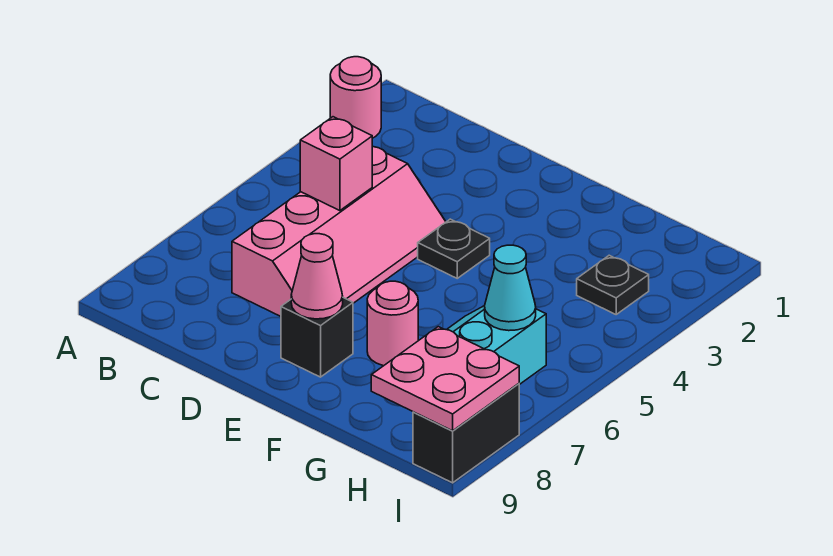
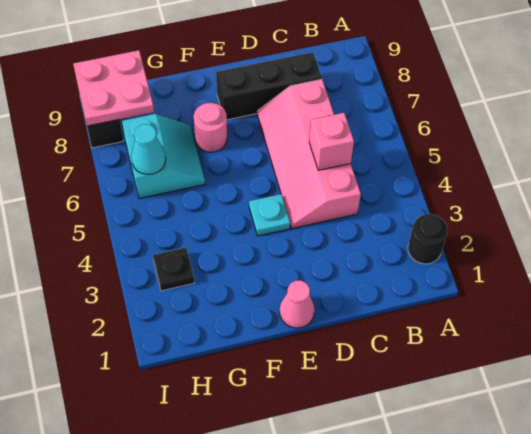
pink 1x1 round brick [330,57,381,138] -> black 1x1 round brick [408,214,448,264]
black 1x1 plate [418,219,490,278] -> cyan 1x1 plate [249,194,290,236]
black 1x1 brick [281,298,353,377] -> black 1x3 brick [216,52,322,120]
pink 1x1 cone [291,234,343,319] -> pink 1x1 cone moved to [280,281,315,328]

